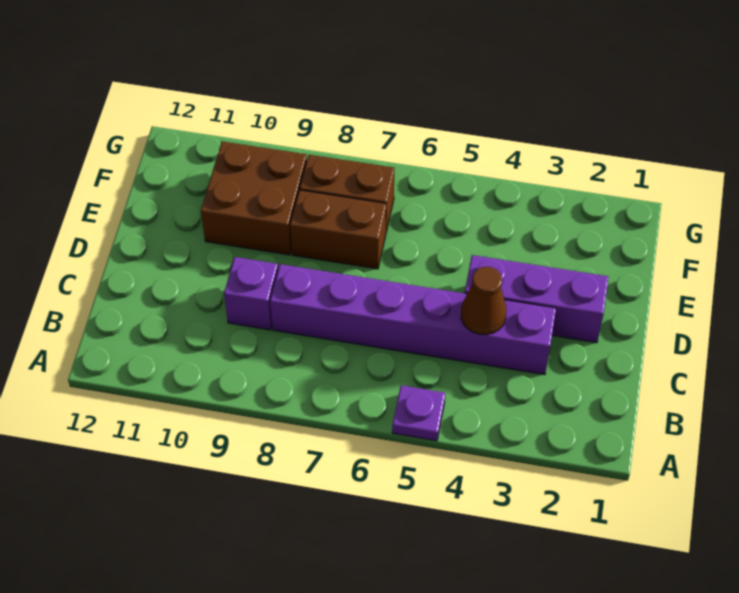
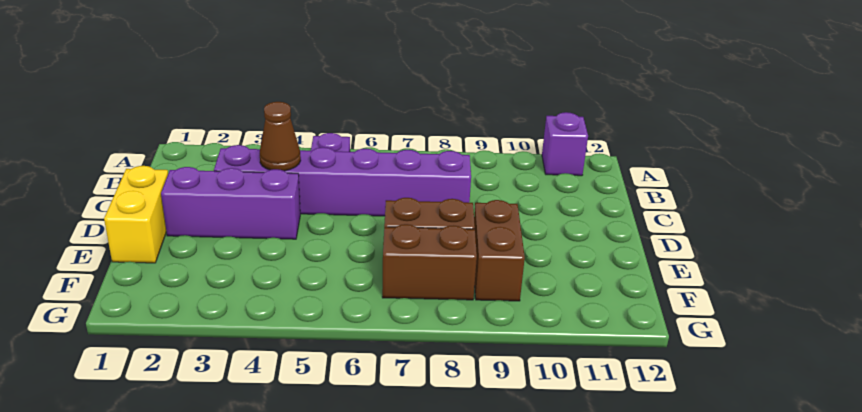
purple 1x1 brick [224,257,278,330] -> purple 1x1 brick moved to [542,112,588,176]
none -> yellow 1x2 brick [104,166,168,263]
brown 2x2 brick [201,141,307,255] -> brown 1x2 brick [474,200,525,301]

